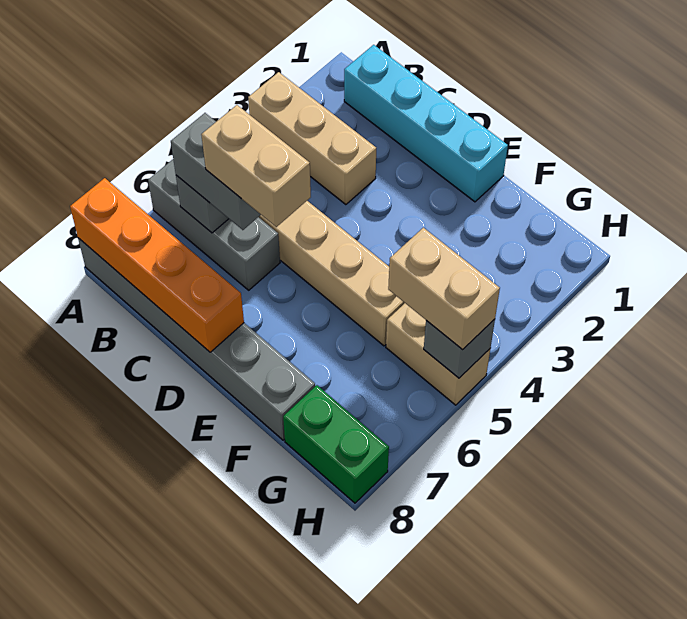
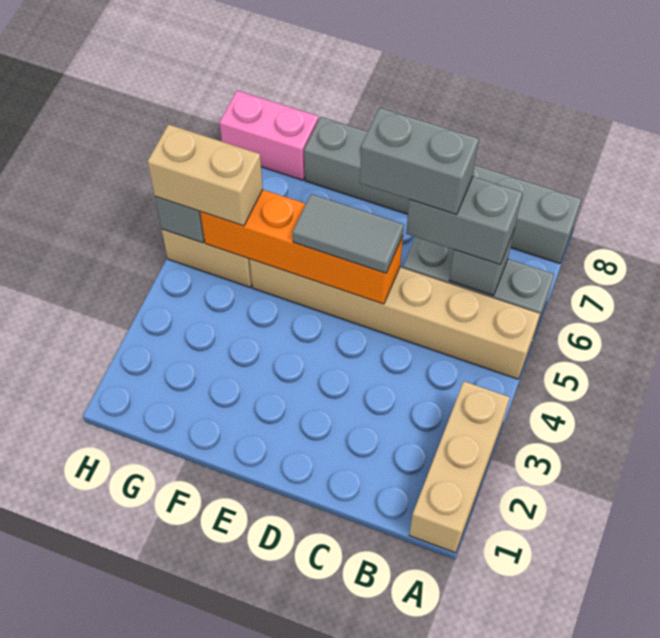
tan 1x3 brick [248,72,376,205] -> tan 1x3 brick turned to [409,381,510,553]
orange 1x4 brick [70,178,244,352] -> orange 1x4 brick moved to [200,190,403,304]
cyan 1x4 brick [344,45,508,202] -> none
tan 1x2 brick [201,105,311,227] -> grey 1x2 brick [360,108,479,215]
none -> grey 1x2 tile [293,194,404,273]
green 1x2 brick [283,385,389,503] -> pink 1x2 brick [220,91,318,180]

